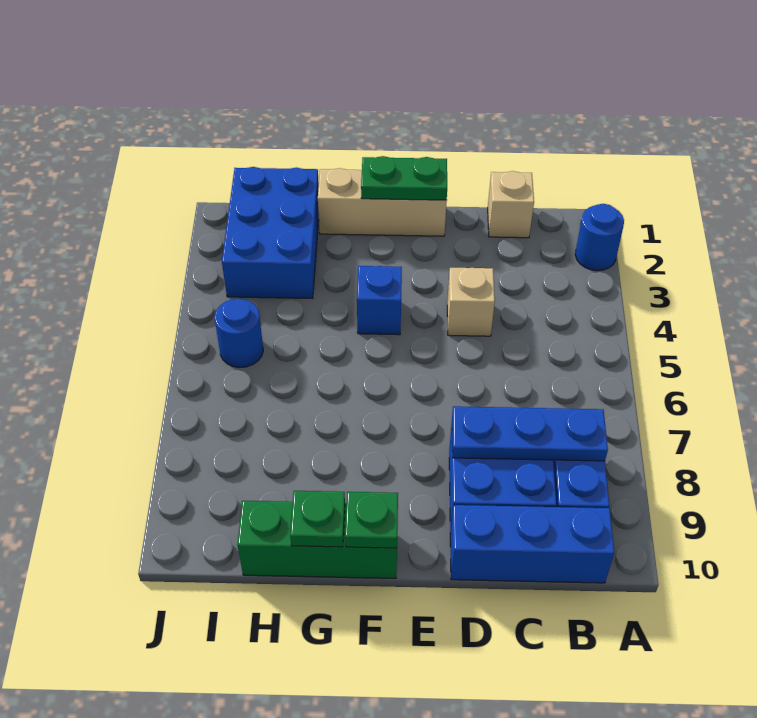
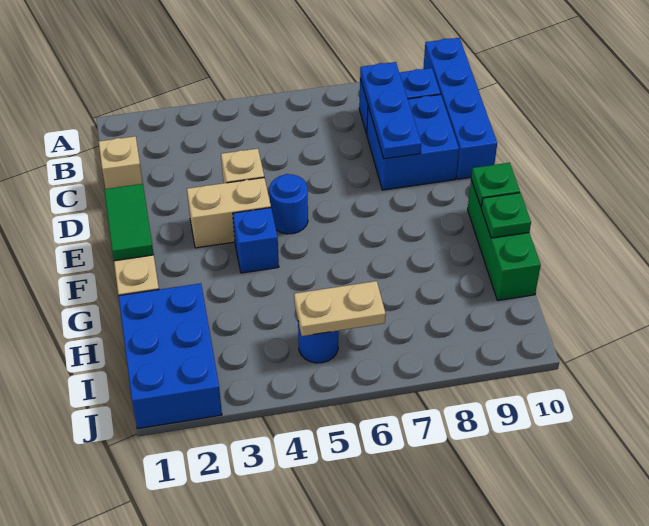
blue 1x1 round brick [575,204,624,271] -> blue 1x1 round brick moved to [270,174,308,234]
blue 1x3 brick [450,505,614,583] -> blue 1x4 brick [423,38,497,179]
green 1x2 plate [361,156,447,200] -> green 1x2 tile [104,184,154,261]
none -> tan 1x2 brick [187,178,271,248]
blue 2x3 brick [222,167,319,298] -> blue 2x3 brick turned to [118,283,222,429]
none -> tan 1x2 plate [294,281,386,336]

